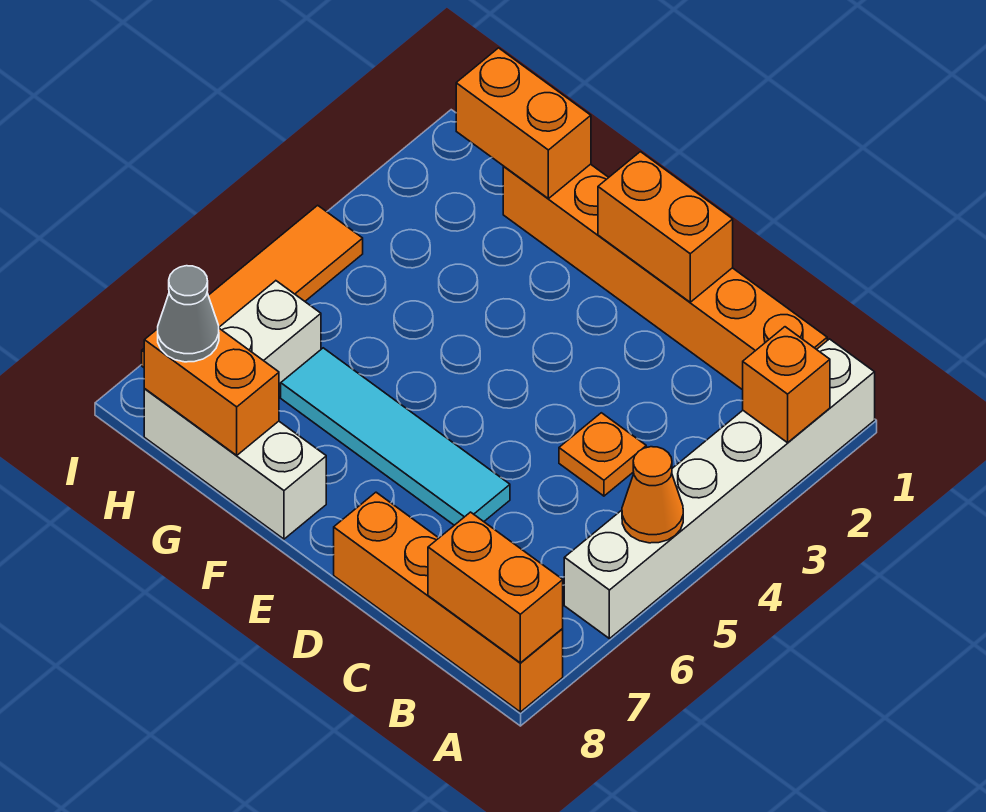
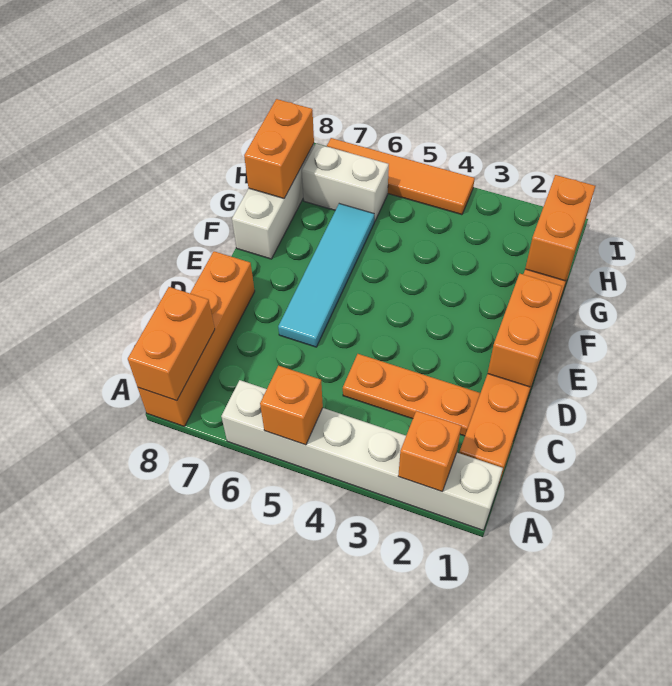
orange 1x1 cone [622,447,683,543] -> orange 1x1 brick [260,366,323,445]
orange 1x1 plate [559,413,646,496] -> orange 1x3 plate [343,354,480,436]
grey 1x1 cone [158,266,219,362] -> none

